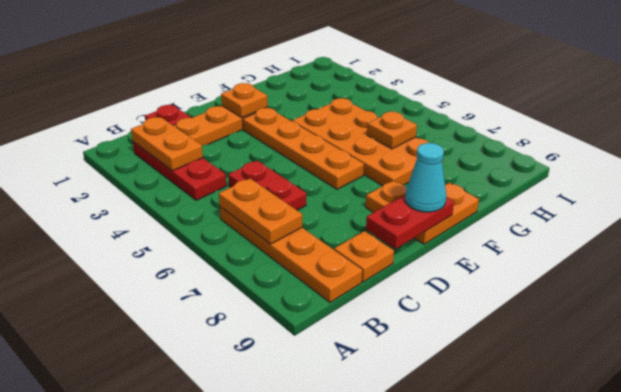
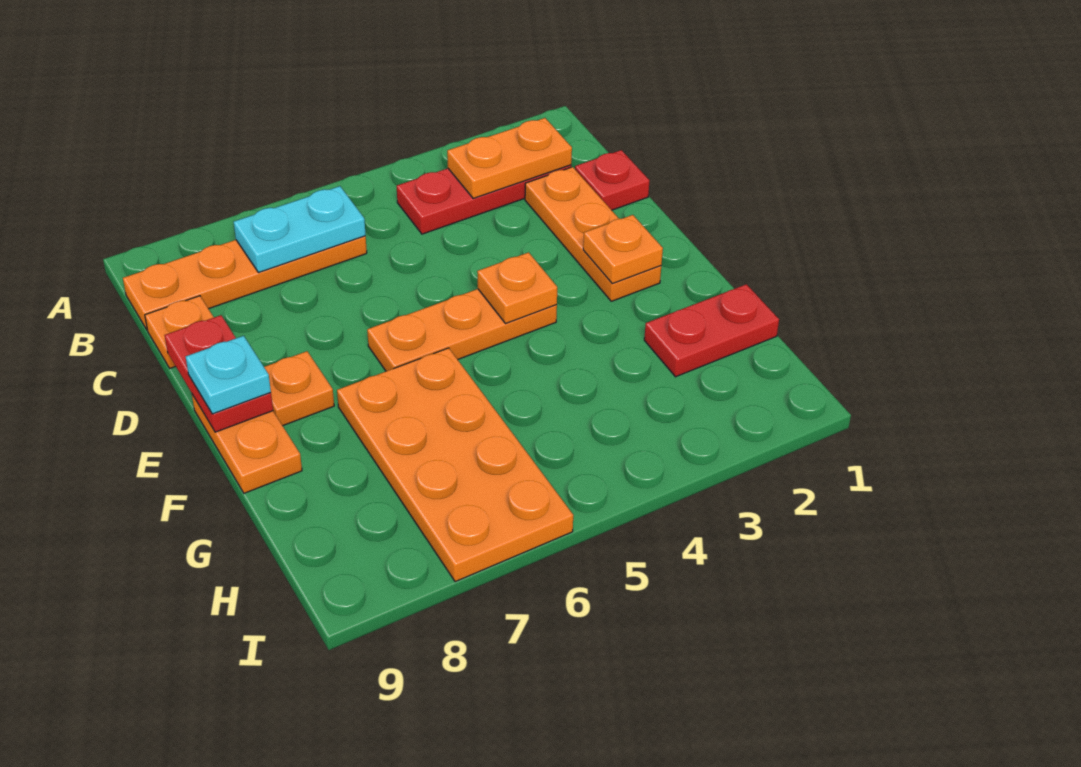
orange 1x2 plate [219,179,302,244] -> cyan 1x2 plate [234,186,366,273]
red 1x2 plate [228,161,306,210] -> red 1x2 plate moved to [644,284,779,377]
orange 1x4 plate [243,108,364,189] -> orange 1x3 plate [367,289,557,371]
cyan 1x1 cone [405,143,446,212] -> cyan 1x1 plate [186,336,271,414]
orange 2x4 plate [293,98,443,186] -> orange 2x4 plate turned to [337,348,573,582]
orange 1x1 plate [367,112,417,149] -> orange 1x1 plate moved to [477,252,557,324]

